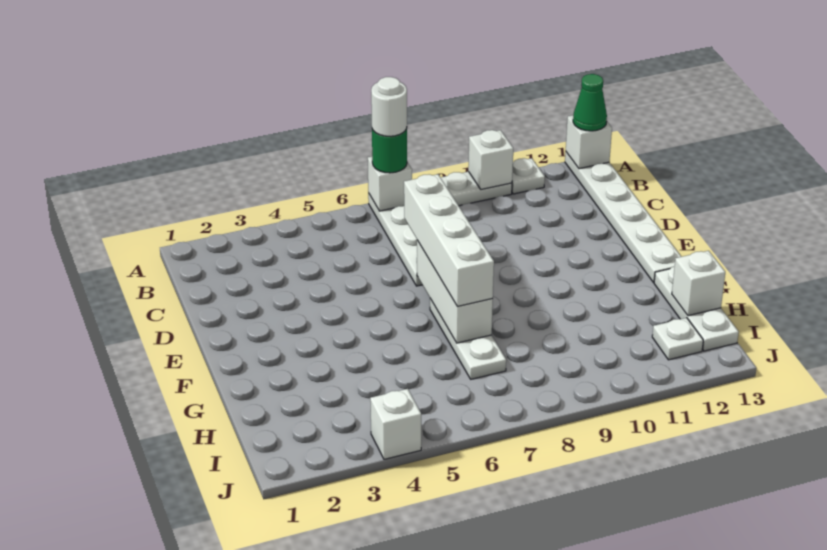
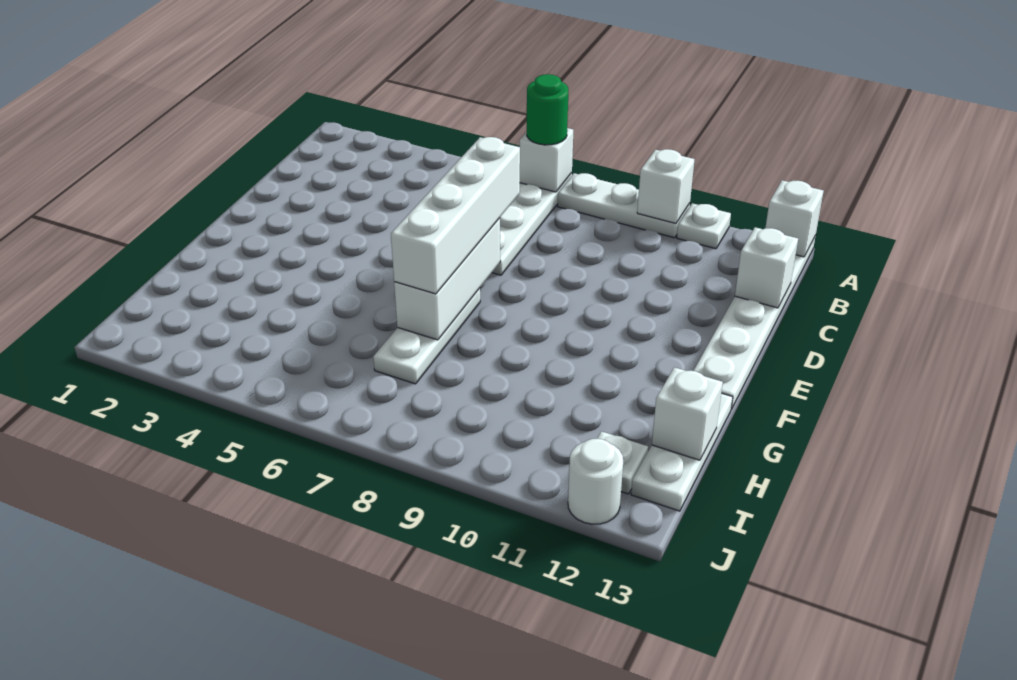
white 1x1 round brick [371,77,407,136] -> white 1x1 round brick moved to [568,439,623,524]
green 1x1 cone [573,74,607,131] -> none
white 1x1 brick [370,389,421,459] -> white 1x1 brick moved to [735,227,798,308]

